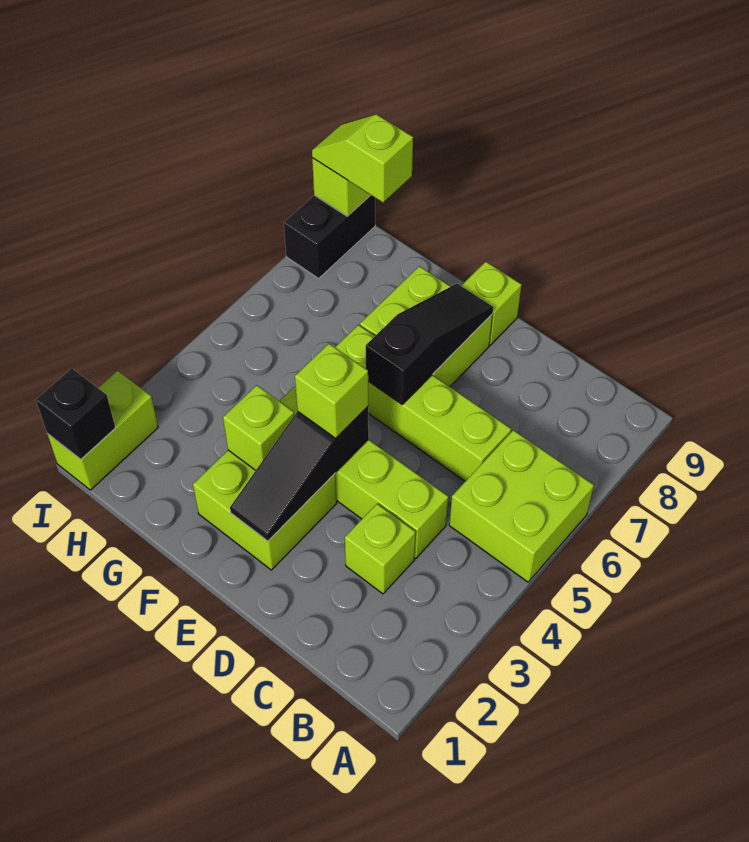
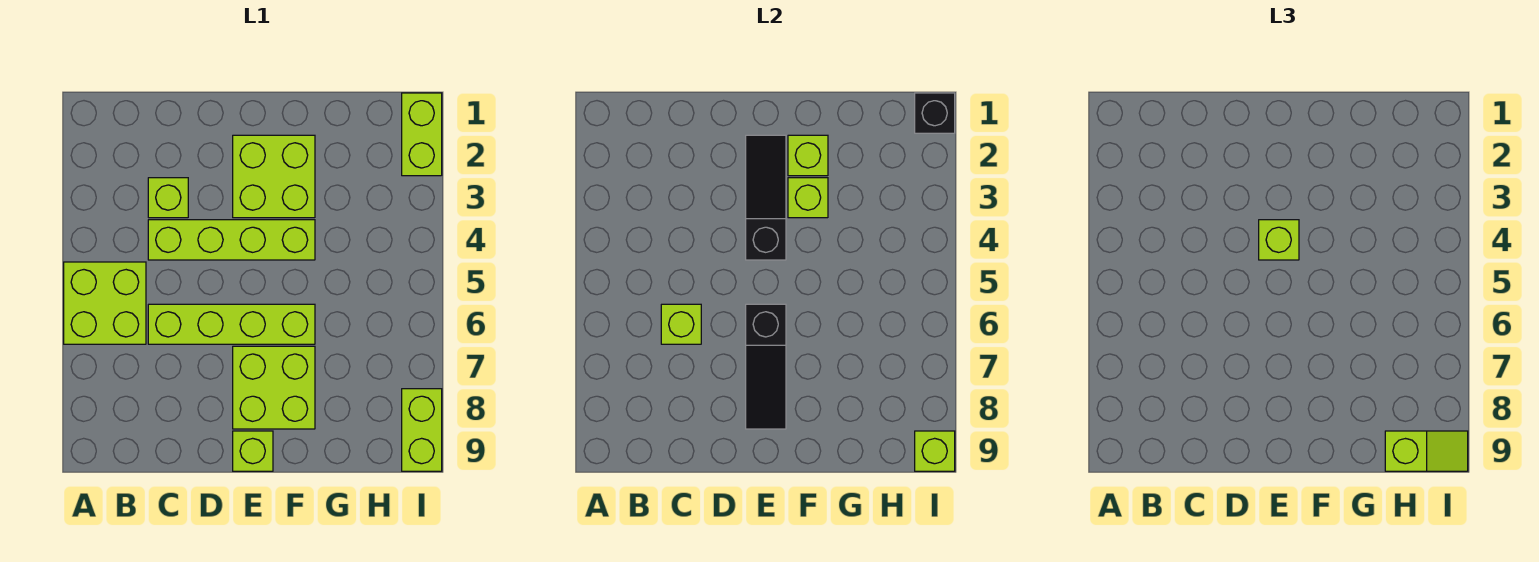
none -> lime 1x1 brick [661,304,701,344]
none -> lime 1x1 brick [788,135,828,176]
black 1x2 brick [284,195,375,279] -> lime 1x2 brick [402,389,442,471]

